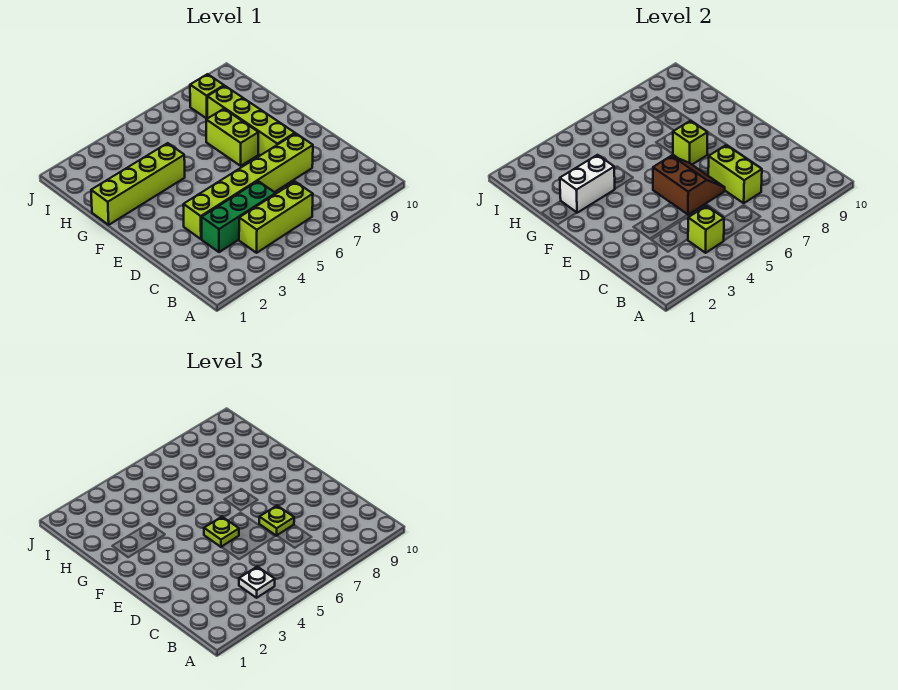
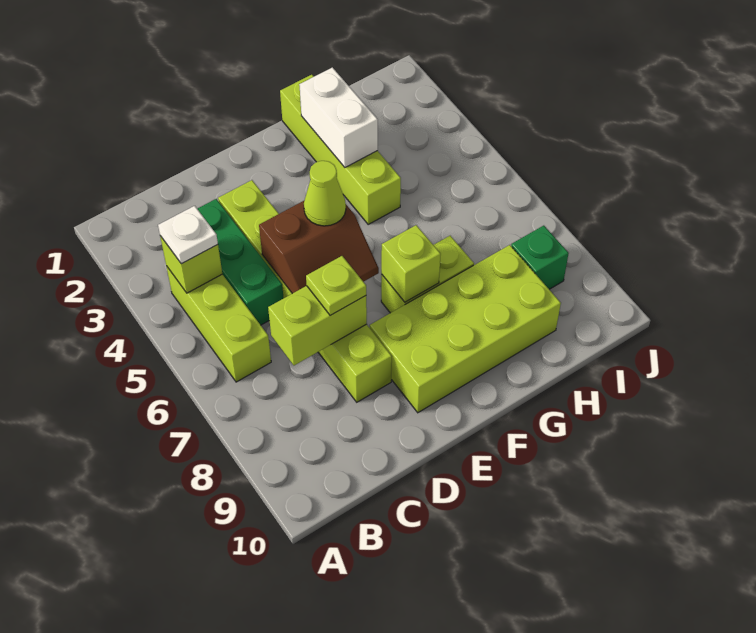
lime 1x1 plate [204,517,239,547] -> lime 1x1 cone [304,161,346,226]
lime 1x4 brick [207,86,295,155] -> lime 2x4 brick [370,245,561,413]
lime 1x1 brick [190,74,224,118] -> green 1x1 brick [511,226,569,289]

